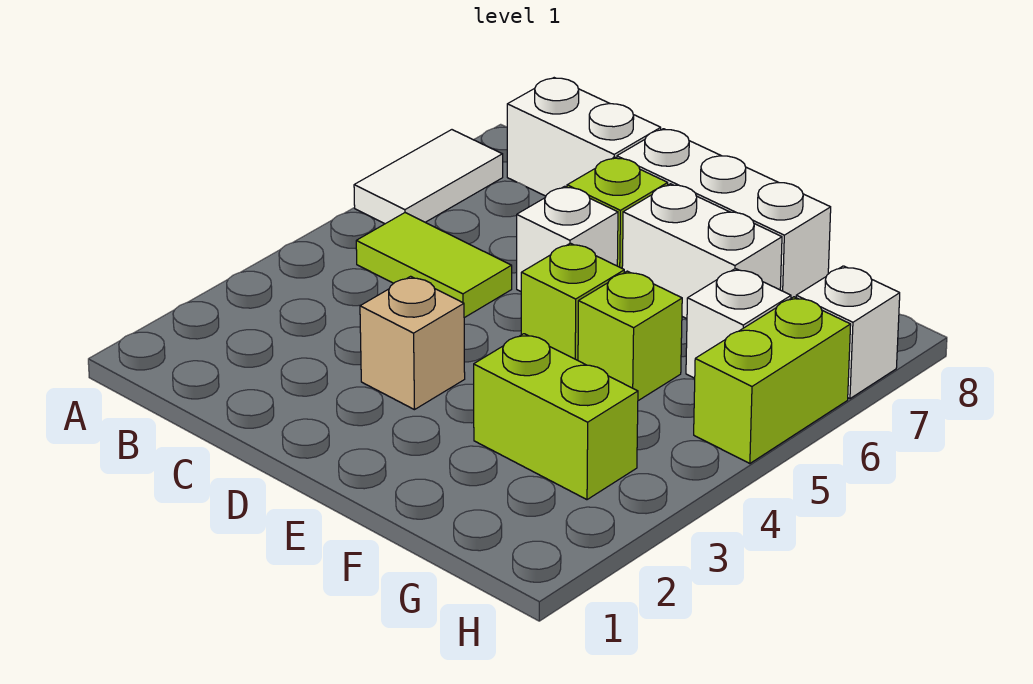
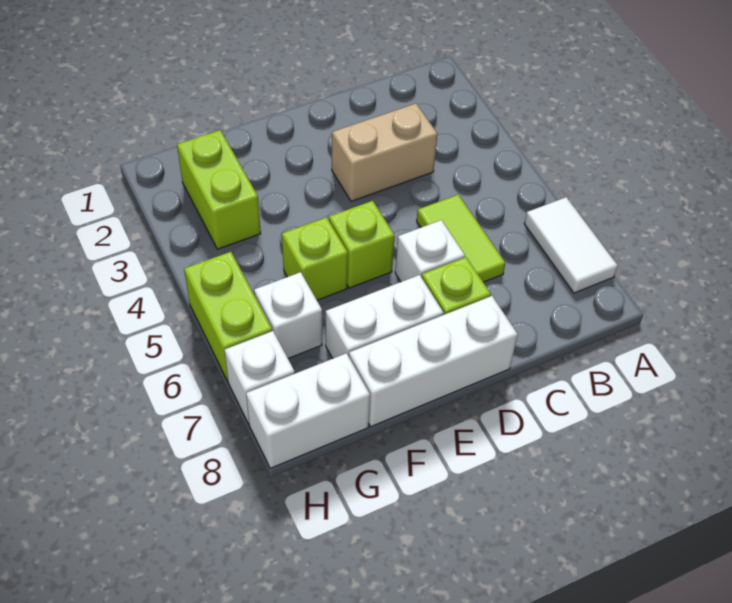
lime 1x2 tile [356,213,512,318] -> lime 1x2 tile turned to [417,195,505,282]
white 1x2 brick [507,78,661,196] -> white 1x2 brick moved to [246,353,370,468]
tan 1x1 brick [360,276,465,410] -> tan 1x2 brick [332,104,438,201]
lime 1x2 brick [474,334,638,500] -> lime 1x2 brick turned to [177,130,261,249]

